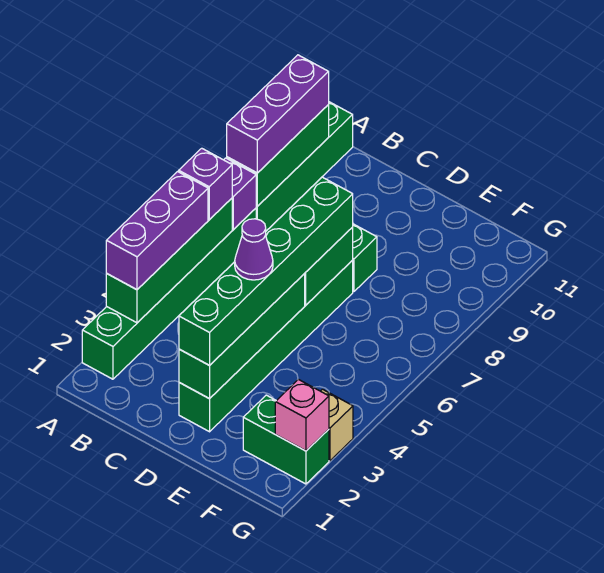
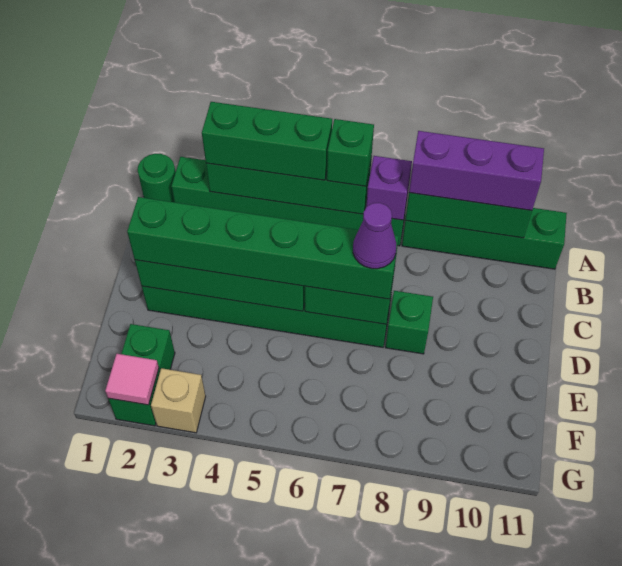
none -> green 1x1 round brick [138,154,176,202]
purple 1x3 brick [106,172,208,290] -> green 1x3 brick [202,102,332,180]
purple 1x1 brick [179,148,232,220] -> green 1x1 brick [327,119,374,187]
purple 1x1 cone [235,219,273,280] -> purple 1x1 cone moved to [353,203,396,269]
pink 1x1 brick [275,380,329,451] -> pink 1x1 tile [105,354,159,405]

